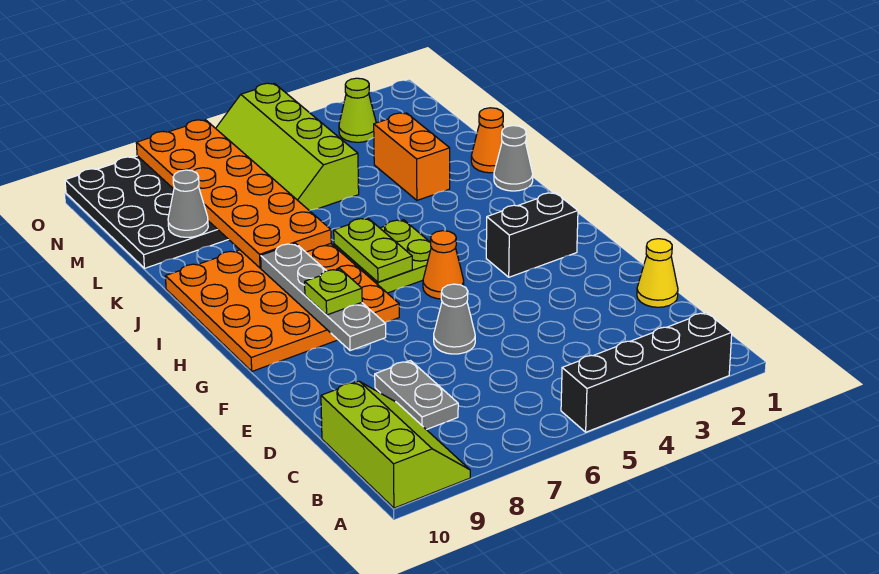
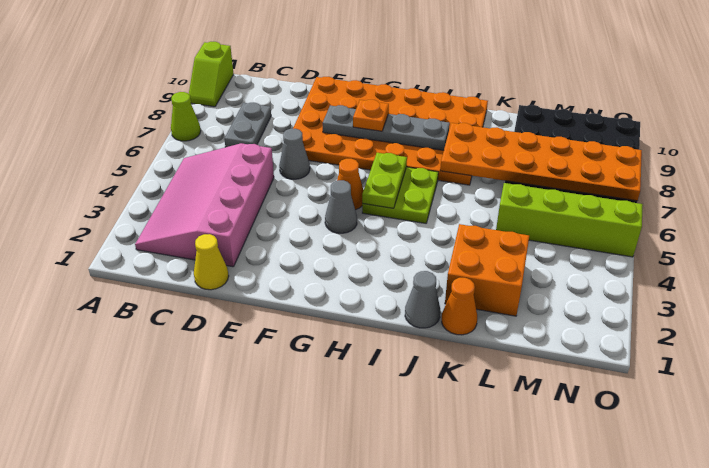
black 1x4 brick [561,312,732,432] -> none
lime 2x3 slope [321,381,470,508] -> lime 1x2 slope [189,42,234,107]
none -> pink 3x4 slope [135,143,274,267]
grey 1x2 plate [375,361,458,430] -> grey 1x2 plate turned to [224,103,271,147]
black 1x2 brick [486,193,578,277] -> none
orange 4x4 plate [165,244,399,371] -> orange 4x6 plate [293,77,488,185]
lime 1x1 plate [305,269,362,315] -> orange 1x1 plate [353,100,389,131]
lime 1x2 plate [334,218,412,282] -> lime 1x2 plate turned to [362,153,407,208]
orange 1x2 brick [374,113,450,200] -> orange 2x2 brick [445,224,529,316]
grey 1x1 cone [168,170,208,237] -> grey 1x1 cone moved to [325,180,357,233]
lime 1x1 cone [339,78,376,142] -> lime 1x1 cone moved to [171,92,201,141]

